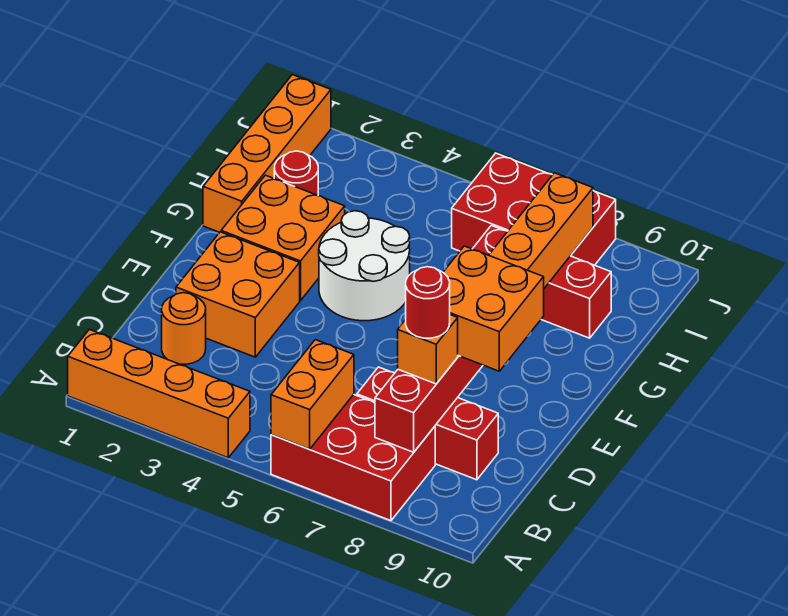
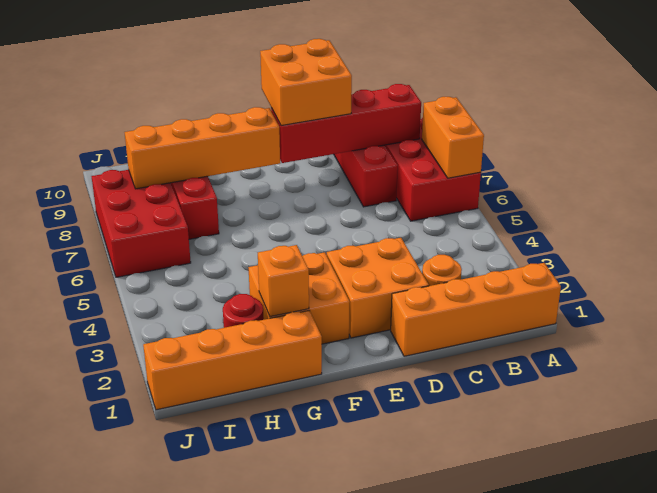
orange 1x4 brick [68,329,250,458] -> orange 1x4 brick turned to [391,263,561,356]
orange 1x2 brick [271,340,354,449] -> orange 1x2 brick turned to [422,97,484,178]
orange 1x1 brick [398,315,458,384] -> orange 1x1 brick moved to [258,245,309,317]
red 1x1 round brick [406,267,450,338] -> none
white 2x2 round brick [319,211,410,321] -> none

